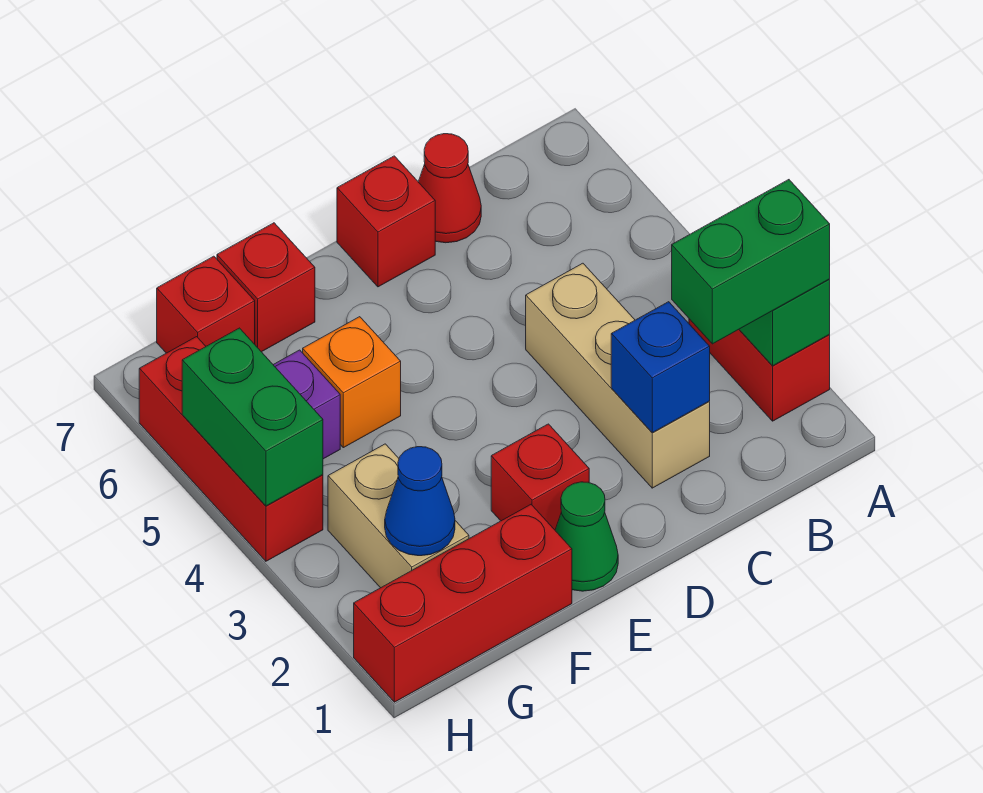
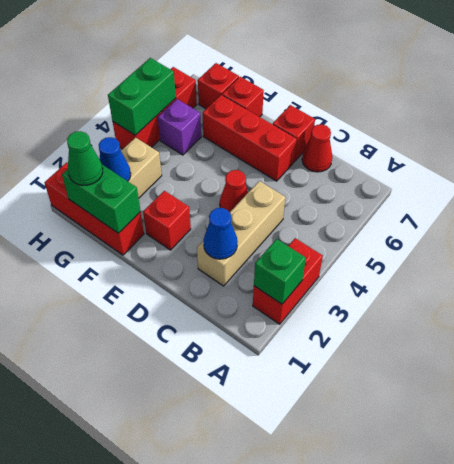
green 1x2 brick [672,180,830,344] -> green 1x2 brick moved to [62,165,141,233]
blue 1x1 brick [611,302,710,433] -> blue 1x1 cone [203,208,237,259]
none -> red 1x1 cone [220,170,248,212]
none -> red 1x3 brick [203,95,297,181]
green 1x1 cone [555,482,618,591] -> green 1x1 cone moved to [67,131,103,186]
orange 1x1 brick [303,317,401,448] -> none

